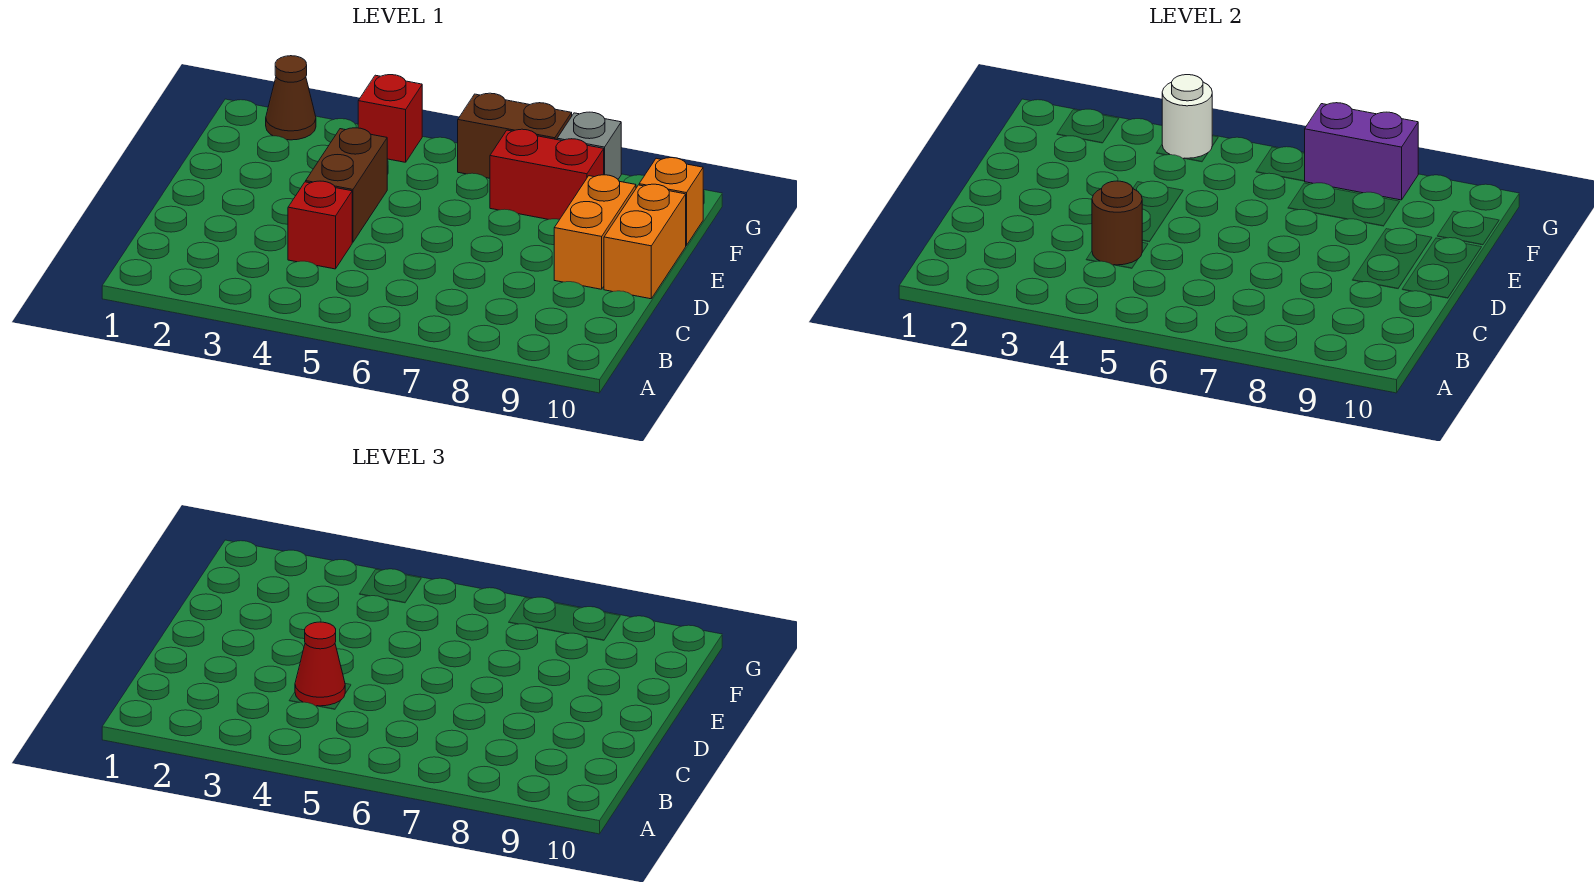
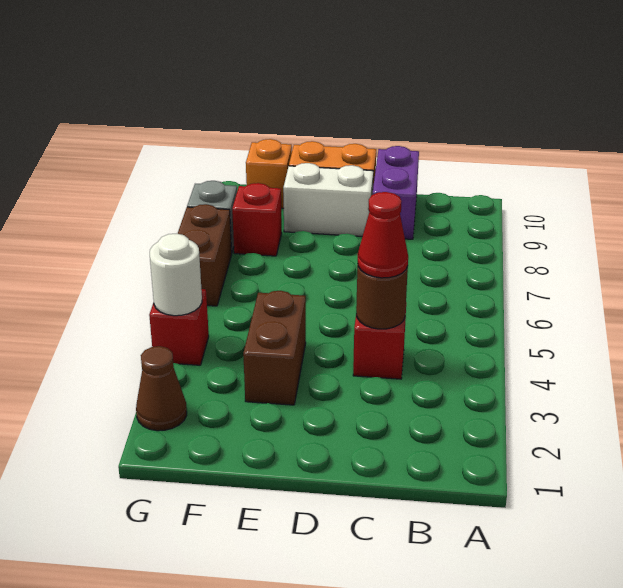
brown 1x2 brick [306,128,387,242] -> brown 1x2 brick turned to [243,291,306,405]
orange 1x2 brick [554,175,636,289] -> white 1x2 brick [283,163,373,236]
red 1x2 brick [490,129,604,219] -> red 1x1 brick [232,183,282,256]
purple 1x2 brick [1305,103,1418,200] -> purple 1x2 brick moved to [373,146,419,239]

